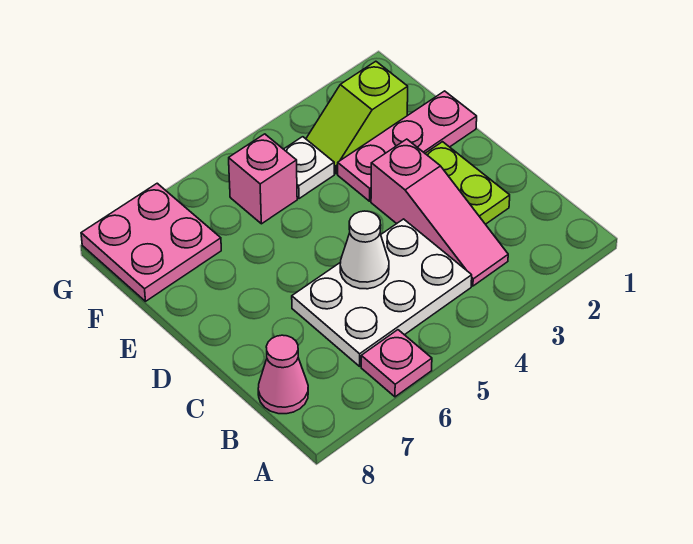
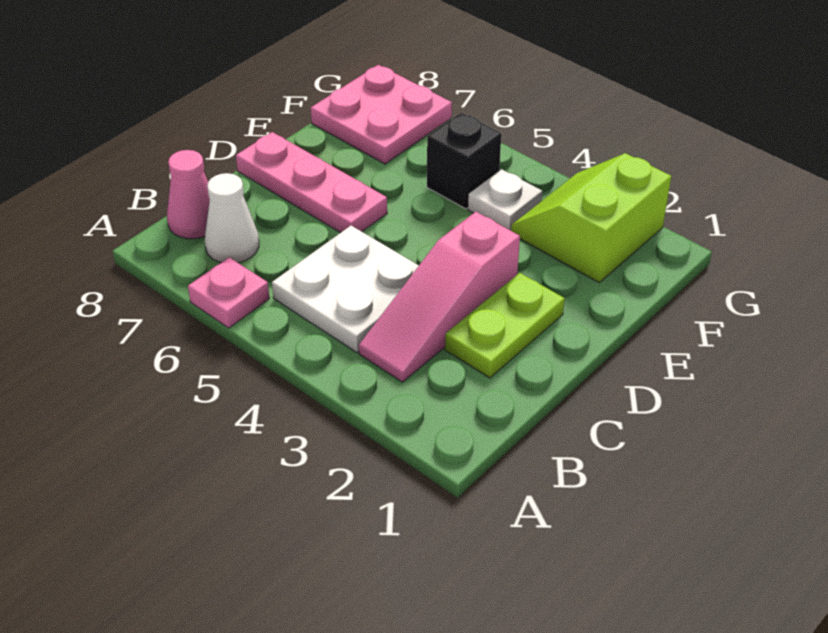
white 2x3 plate [292,219,472,366] -> white 2x2 plate [272,226,419,352]
white 1x1 cone [340,211,389,289] -> white 1x1 cone moved to [205,173,259,263]
pink 1x3 plate [338,91,477,201] -> pink 1x3 plate moved to [236,132,387,233]
lime 1x2 slope [306,61,408,174] -> lime 2x2 slope [511,153,671,282]
pink 1x1 brick [229,134,297,224] -> black 1x1 brick [427,113,501,209]

